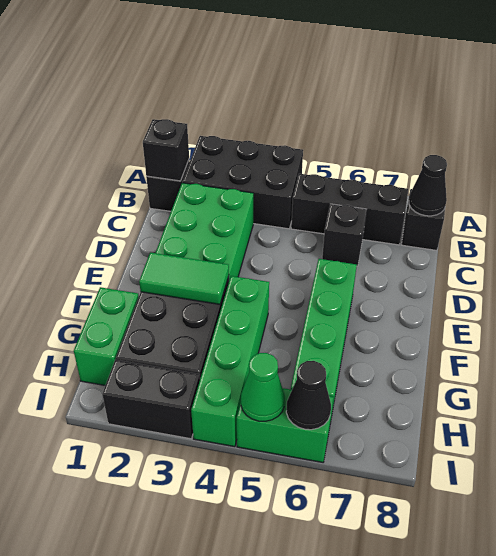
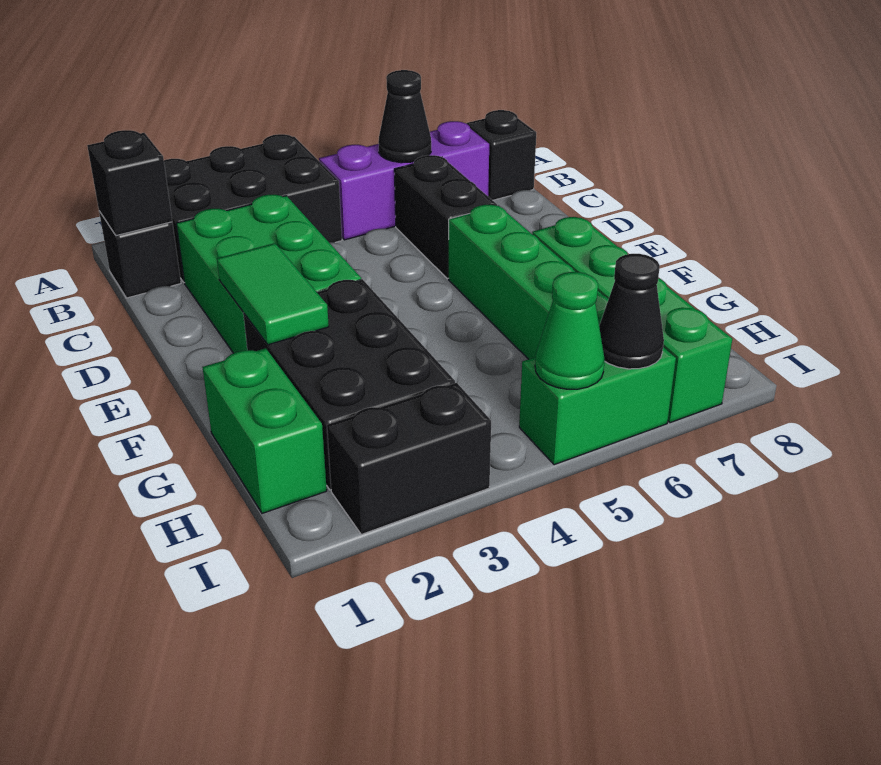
black 1x3 brick [291,174,408,245] -> purple 1x3 brick [319,121,489,240]
black 1x1 cone [409,155,447,216] -> black 1x1 cone moved to [378,70,431,163]
black 1x1 brick [322,204,366,266] -> black 1x2 brick [394,155,497,279]
green 1x2 tile [139,252,229,304] -> green 1x2 tile turned to [217,243,329,345]
green 1x4 brick [191,276,269,447] -> green 1x4 brick moved to [532,217,732,423]

